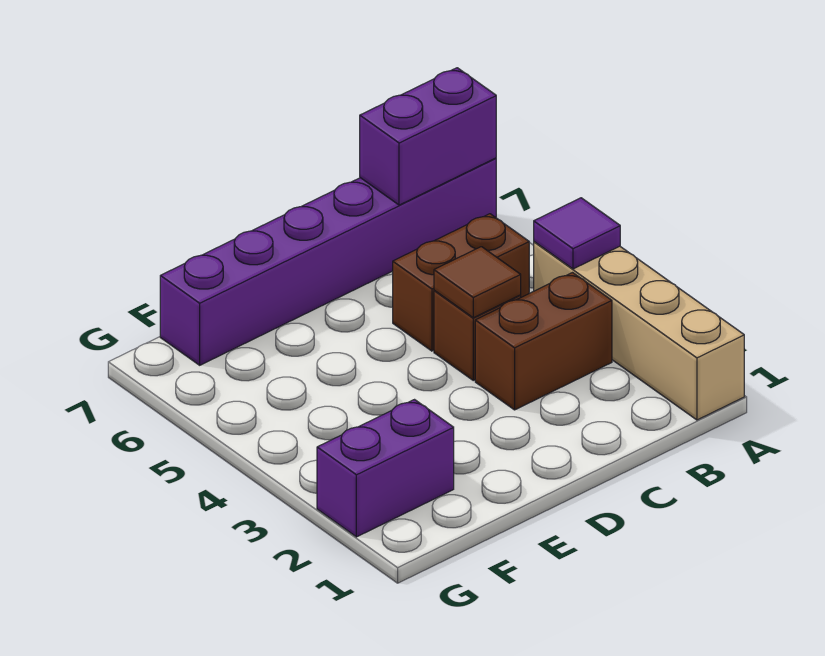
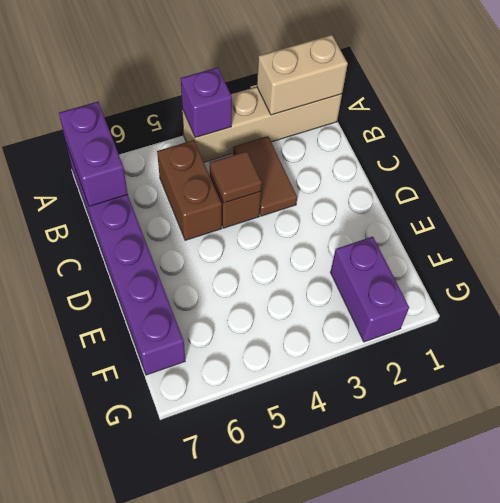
none -> tan 1x2 brick [257,35,348,115]
purple 1x1 tile [534,198,620,269] -> purple 1x1 brick [181,67,232,138]
brown 1x2 brick [475,273,612,410] -> brown 1x2 tile [233,136,297,216]

